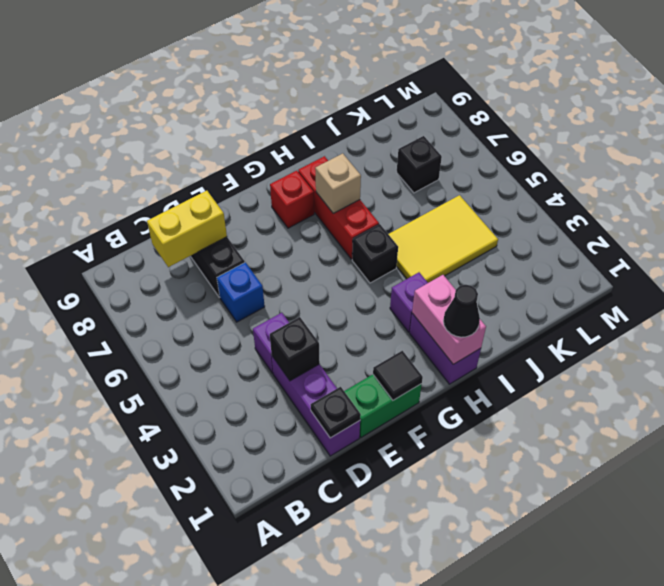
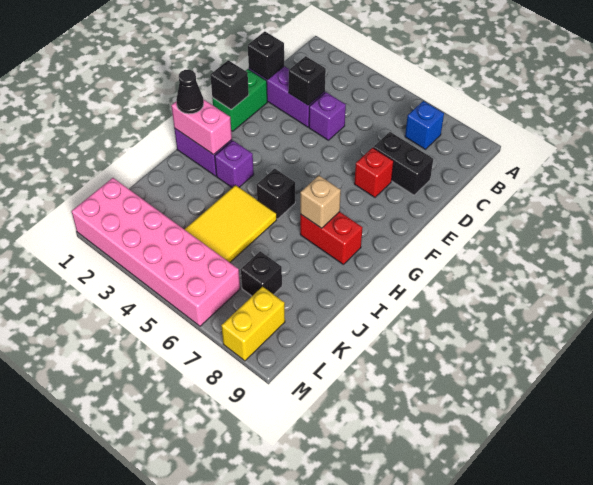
yellow 1x2 brick [147,191,227,267] -> yellow 1x2 brick moved to [221,286,285,361]
black 1x1 plate [311,387,361,438] -> black 1x1 brick [248,31,284,80]
blue 1x1 brick [217,262,265,322] -> blue 1x1 brick moved to [405,101,444,149]
black 1x1 tile [373,351,423,400] -> black 1x1 brick [210,60,249,109]
red 1x1 brick [270,171,314,228] -> red 1x1 brick moved to [354,148,394,197]
red 1x3 brick [298,156,379,259] -> red 1x2 brick [300,212,363,264]
none -> pink 2x6 brick [71,178,240,326]

